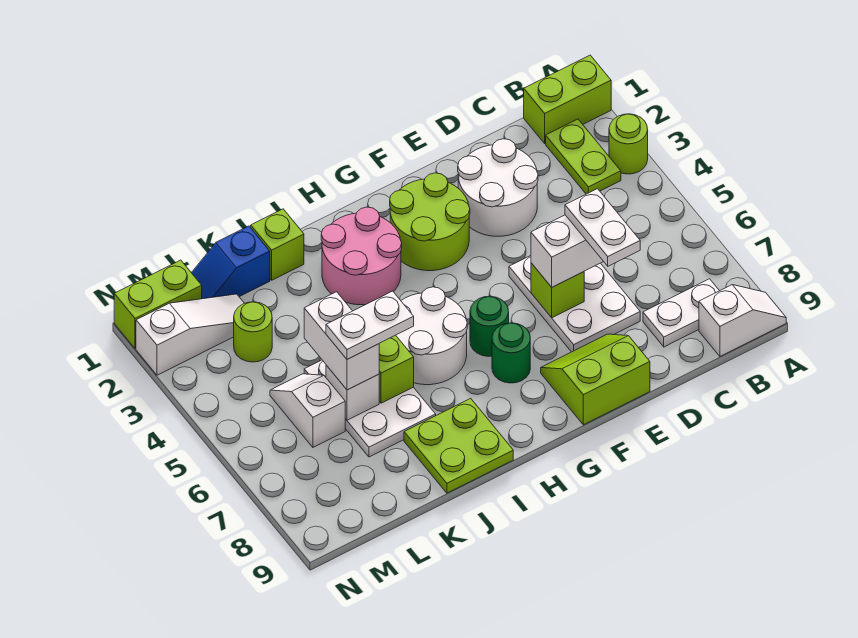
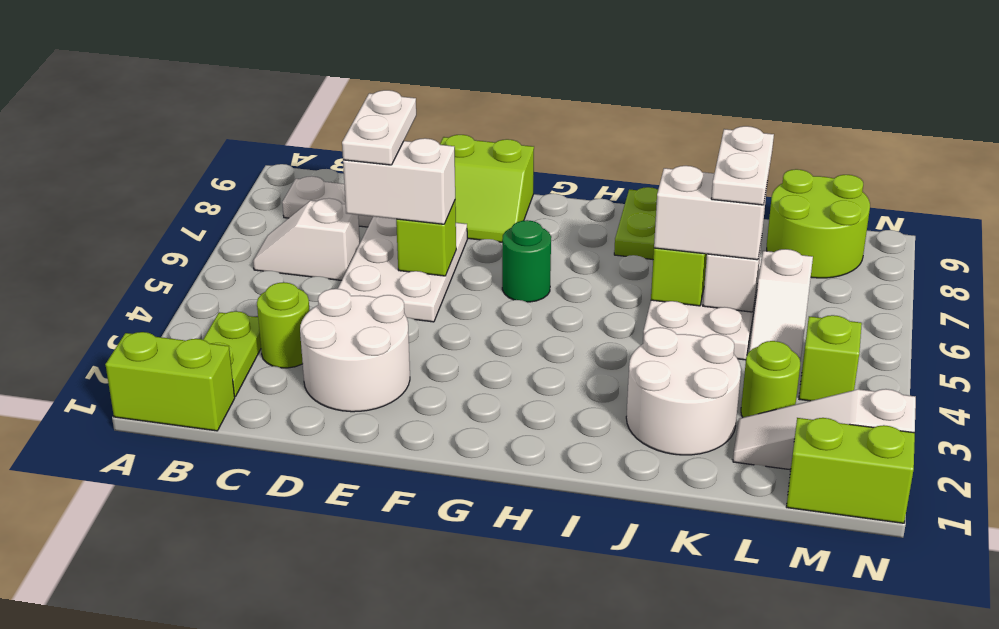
lime 1x1 round brick [609,114,648,174] -> lime 1x1 round brick moved to [257,282,310,368]
white 1x2 slope [699,285,786,356] -> white 1x2 slope moved to [253,198,360,280]
lime 2x2 round brick [390,173,470,271] -> lime 2x2 round brick moved to [767,169,870,278]
green 1x1 round brick [492,323,530,383] -> none
pink 2x2 round brick [321,207,402,305] -> none
white 2x2 round brick [396,287,467,385] -> white 2x2 round brick moved to [626,327,741,455]
lime 1x1 brick [251,209,304,280] -> lime 1x1 brick moved to [799,315,862,401]
white 1x2 plate [326,291,414,359] -> white 1x2 plate turned to [711,126,774,205]
blue 1x2 slope [192,226,270,299] -> none
white 1x2 brick [304,292,379,390] -> white 1x2 brick turned to [654,166,767,260]

